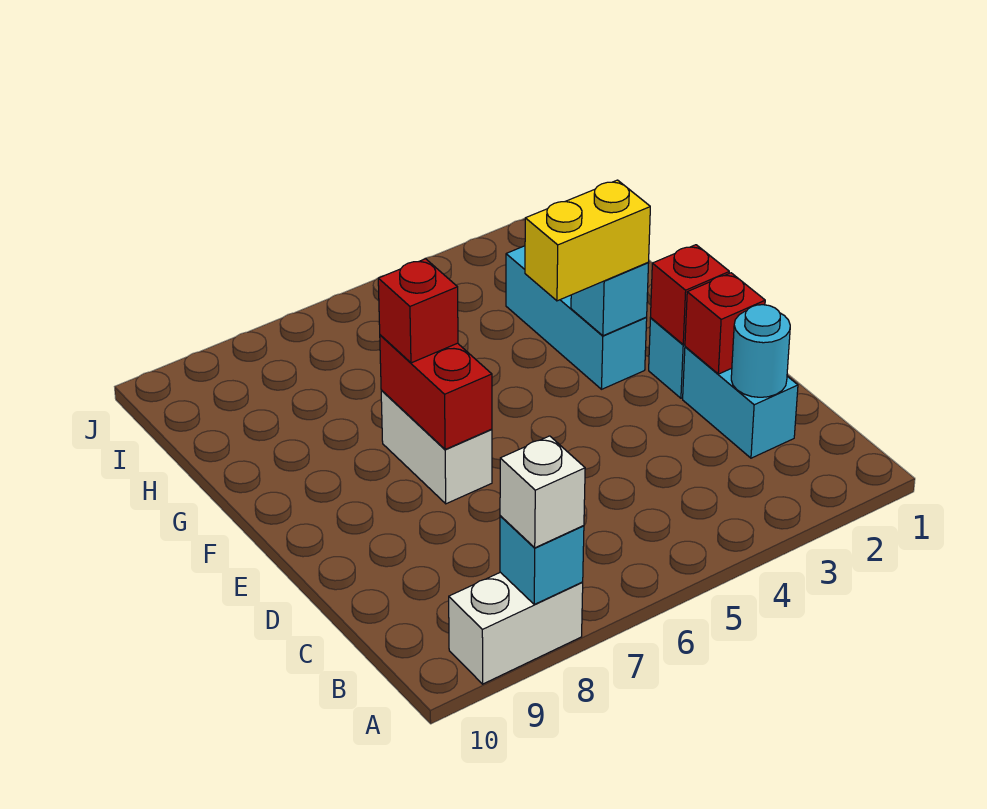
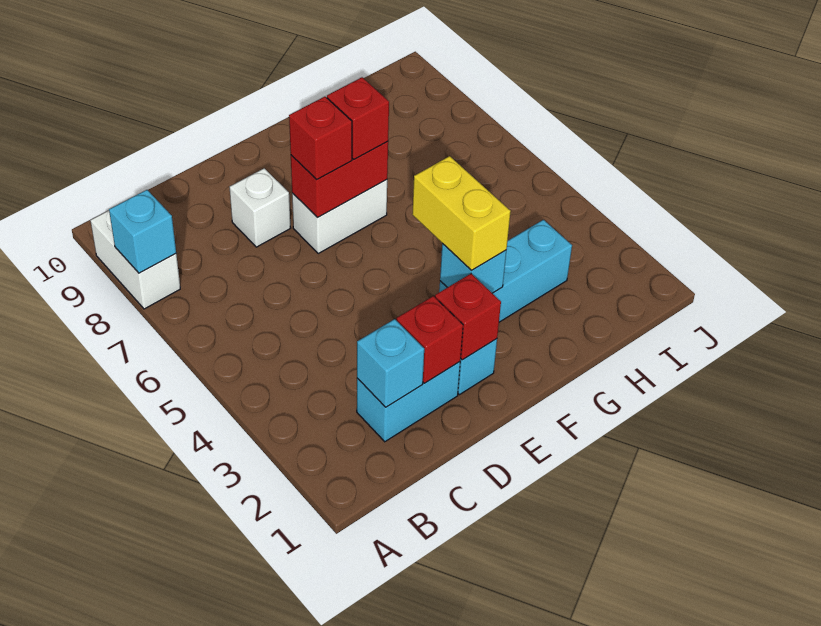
white 1x1 brick [500,436,585,548] -> white 1x1 brick moved to [230,168,290,247]
cyan 1x1 round brick [731,305,790,397] -> cyan 1x1 brick [357,319,424,407]
none -> red 1x1 brick [289,97,352,180]

